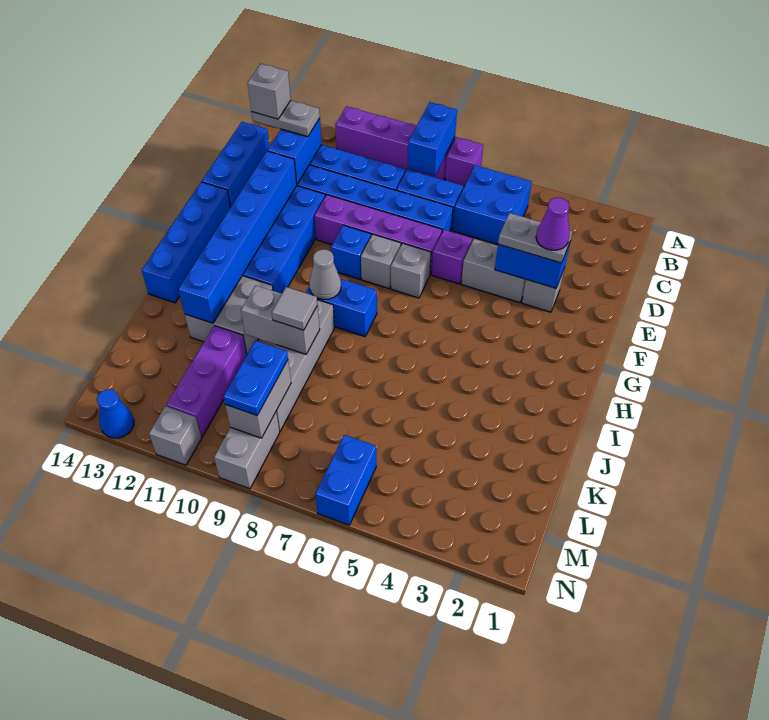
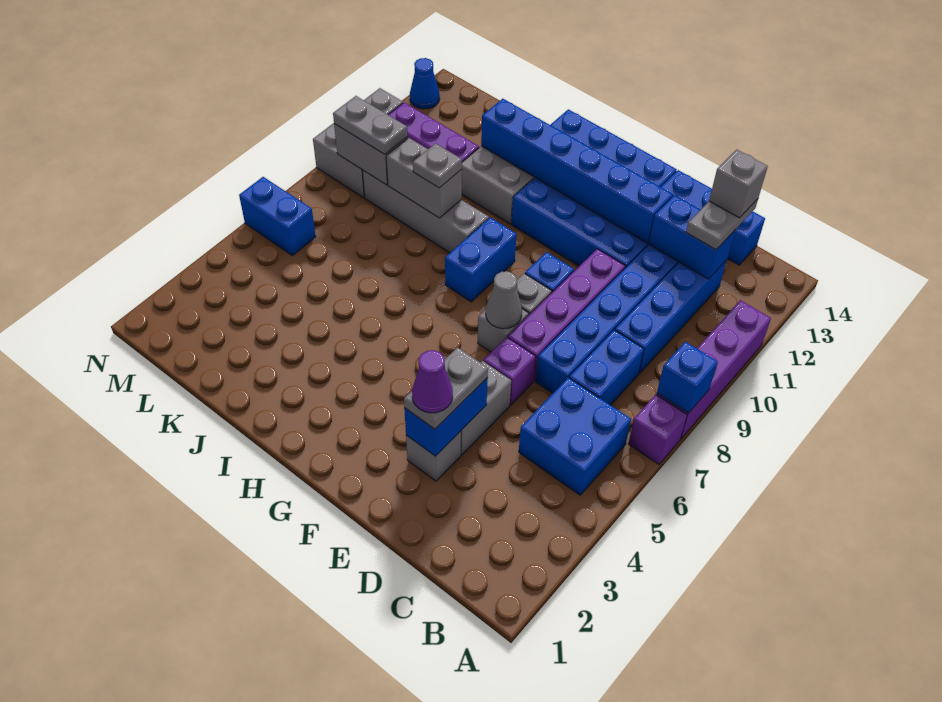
blue 1x2 brick [408,102,457,176] -> blue 1x1 brick [657,342,718,413]
grey 1x1 cone [309,249,341,299] -> grey 1x1 cone moved to [486,271,522,329]
grey 1x2 brick [241,285,320,354] -> grey 1x2 brick turned to [386,138,462,218]
grey 1x1 tile [272,287,317,330] -> grey 1x1 plate [413,143,462,188]
blue 1x2 plate [223,341,288,415] -> grey 1x2 plate [333,96,407,154]

